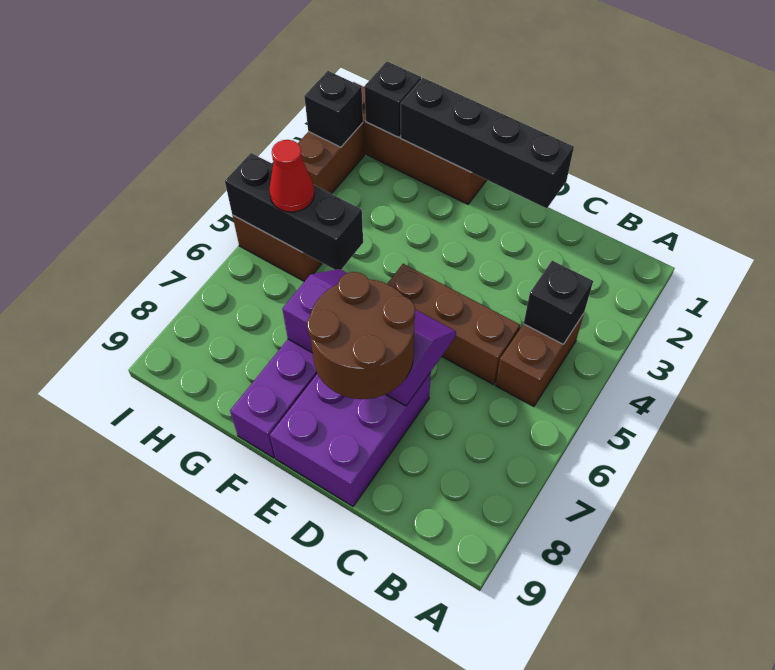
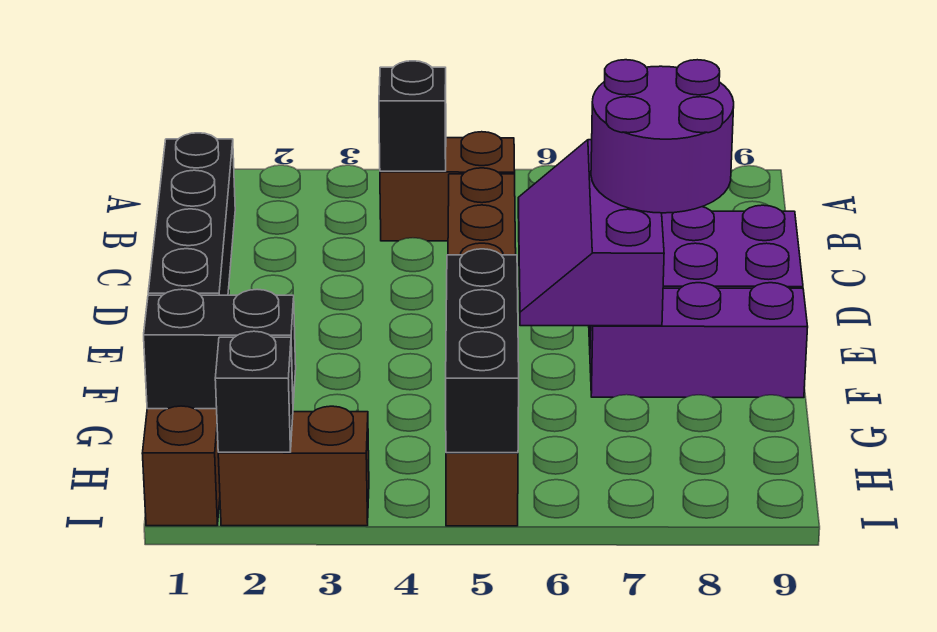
brown 2x2 round brick [307,272,415,399] -> purple 2x2 round brick [591,60,734,213]
black 1x1 brick [364,62,421,138] -> black 1x2 brick [144,289,296,409]
red 1x1 cone [269,140,314,212] -> none

